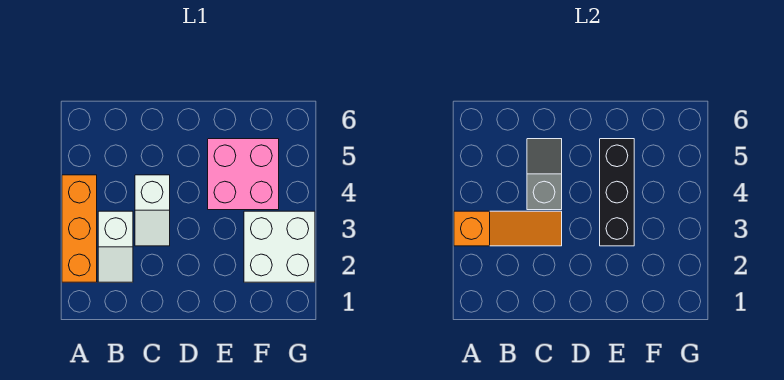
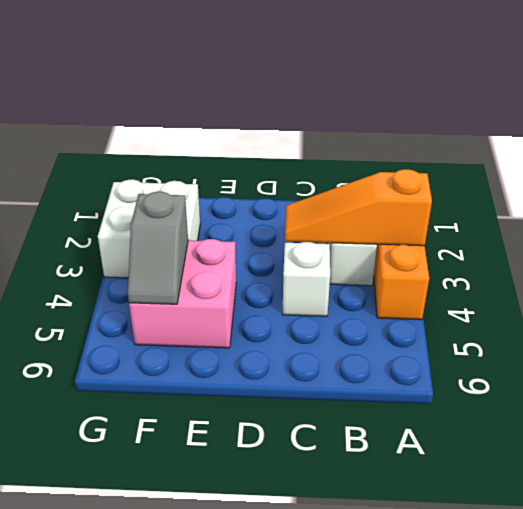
grey 1x2 slope [527,139,562,210] -> grey 1x2 slope moved to [128,192,188,304]
black 1x3 brick [600,139,634,246] -> none

